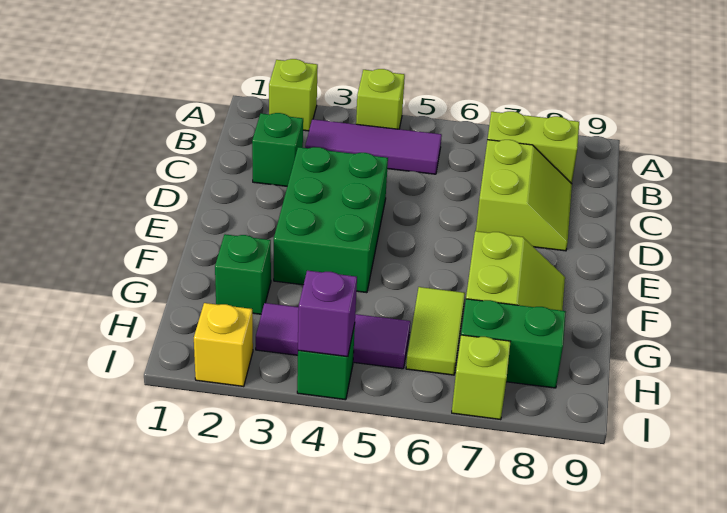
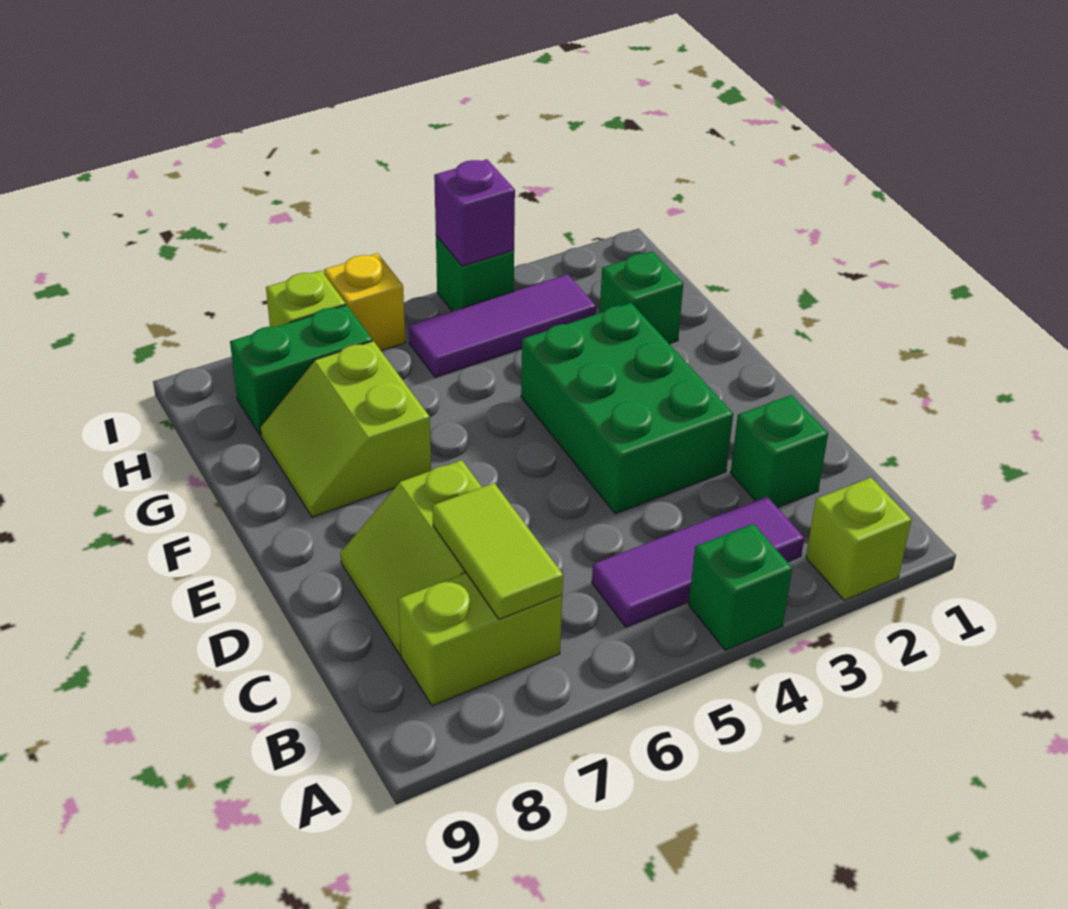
lime 1x1 brick [356,69,405,129] -> green 1x1 brick [689,524,792,650]
lime 1x2 tile [406,287,465,375] -> lime 1x2 tile moved to [432,483,563,619]
yellow 1x1 brick [194,303,253,386] -> yellow 1x1 brick moved to [324,253,405,351]

